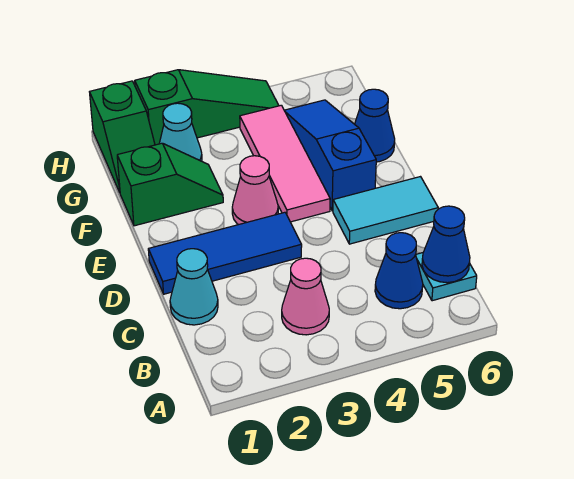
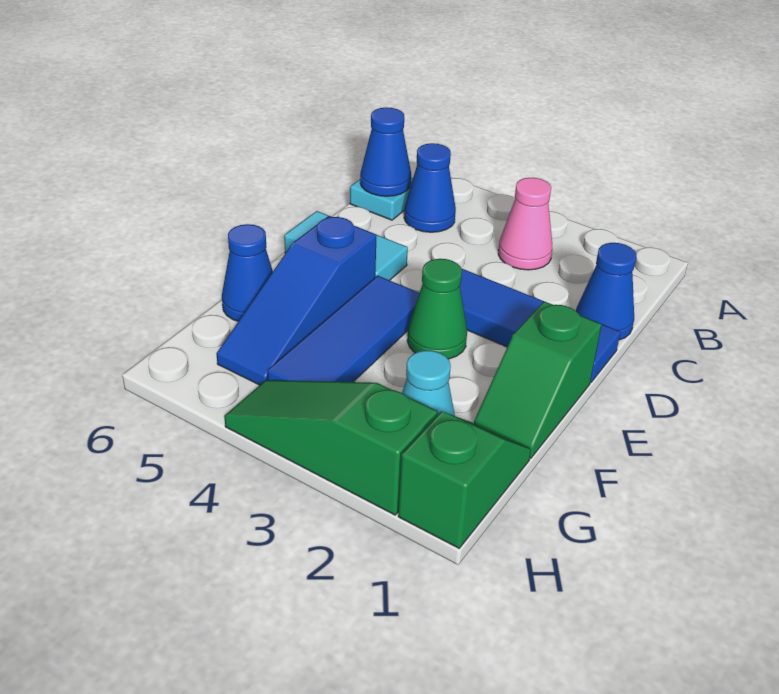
cyan 1x1 cone [170,249,218,325] -> blue 1x1 cone [576,243,636,340]
pink 1x1 cone [232,156,278,225] -> green 1x1 cone [407,259,467,359]
pink 1x3 tile [240,105,330,222] -> blue 1x3 tile [267,276,419,382]
green 1x2 slope [117,143,223,226] -> green 1x2 slope turned to [474,301,602,459]

